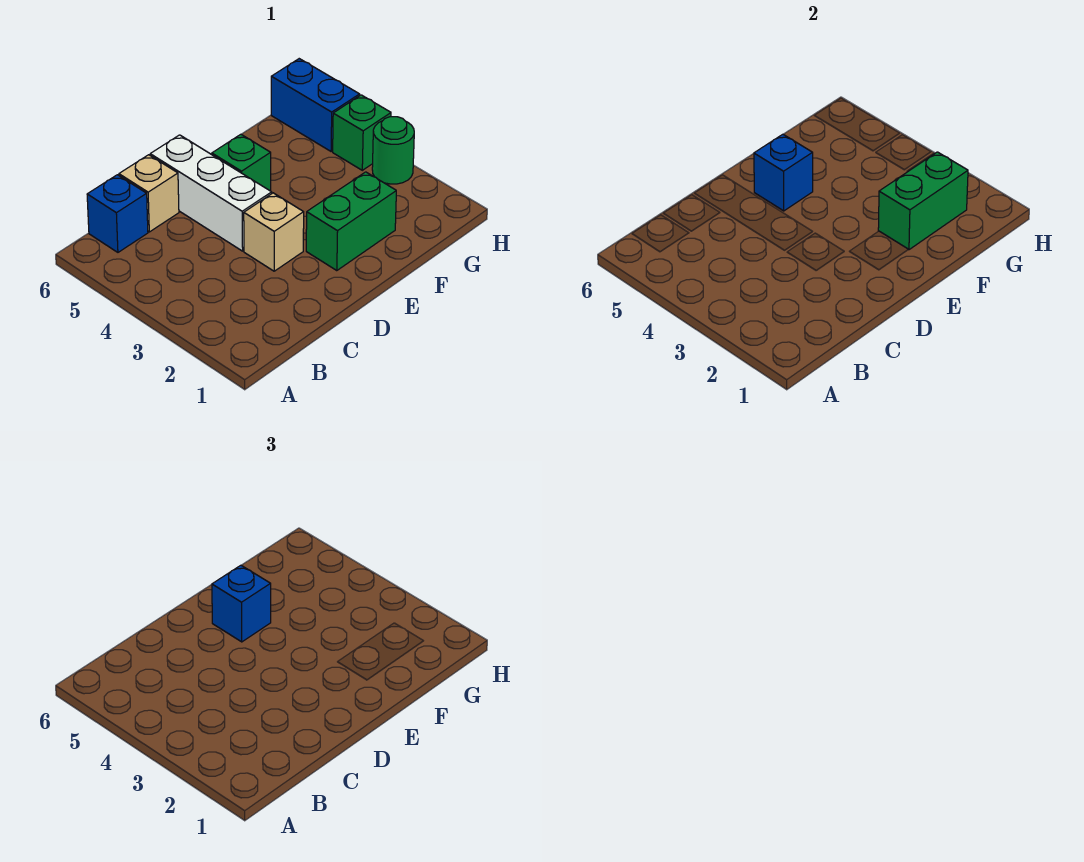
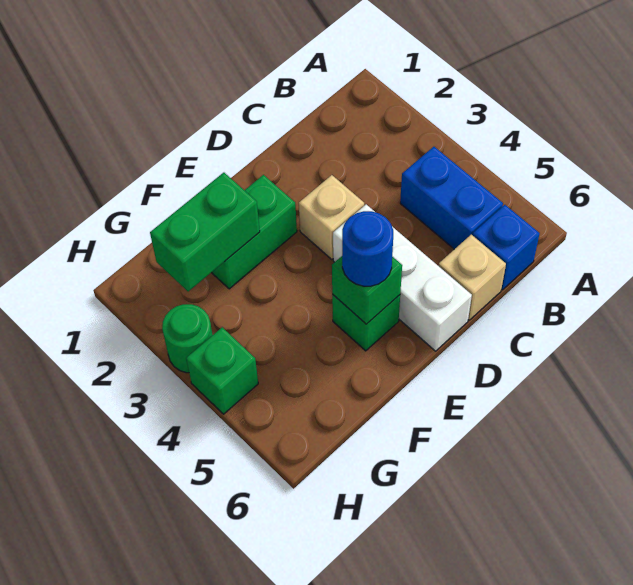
blue 1x1 brick [754,134,813,211] -> green 1x1 brick [332,256,402,324]
blue 1x1 brick [212,565,271,642] -> blue 1x1 round brick [342,211,393,286]
blue 1x2 brick [271,59,360,152] -> blue 1x2 brick moved to [400,147,503,249]

